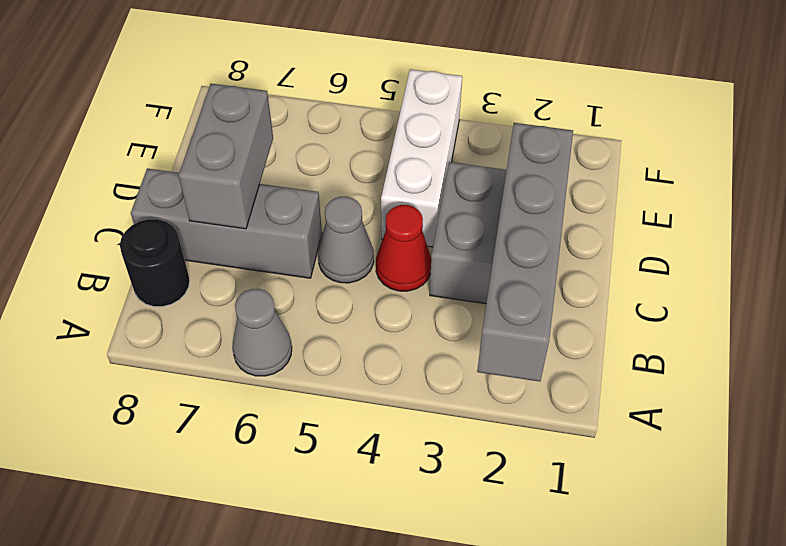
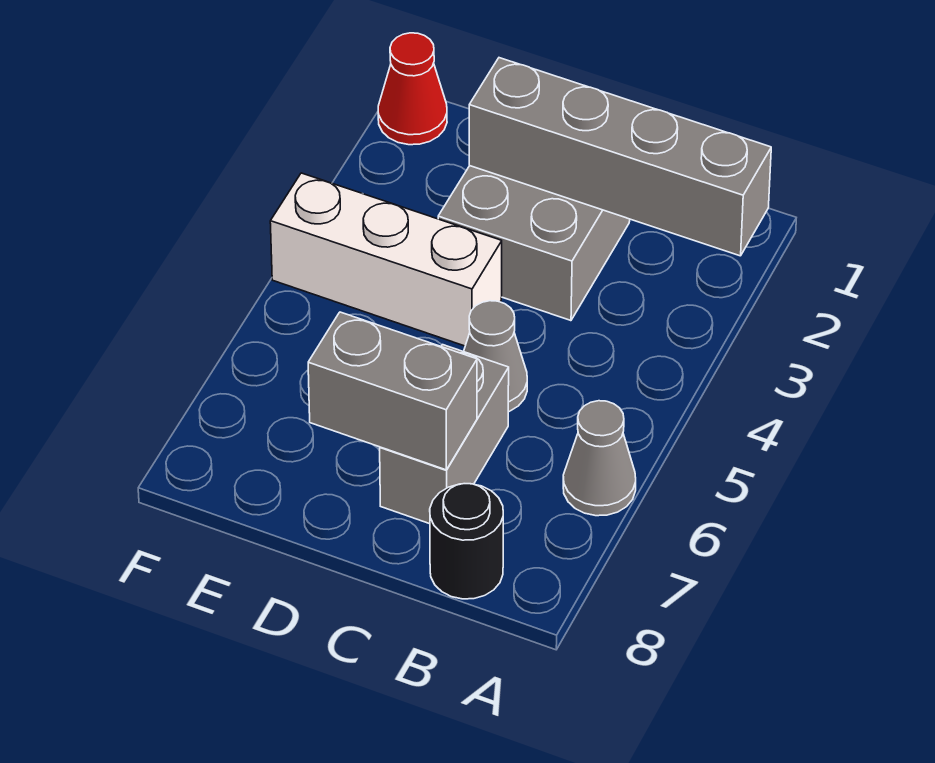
red 1x1 cone [376,205,431,291] -> red 1x1 cone moved to [378,33,447,145]
grey 1x3 brick [131,168,322,278] -> grey 1x2 brick [380,345,509,524]

